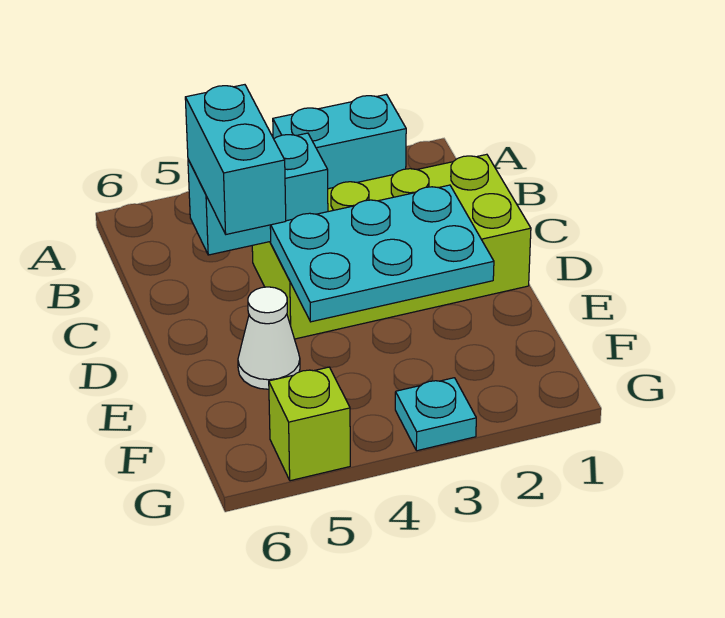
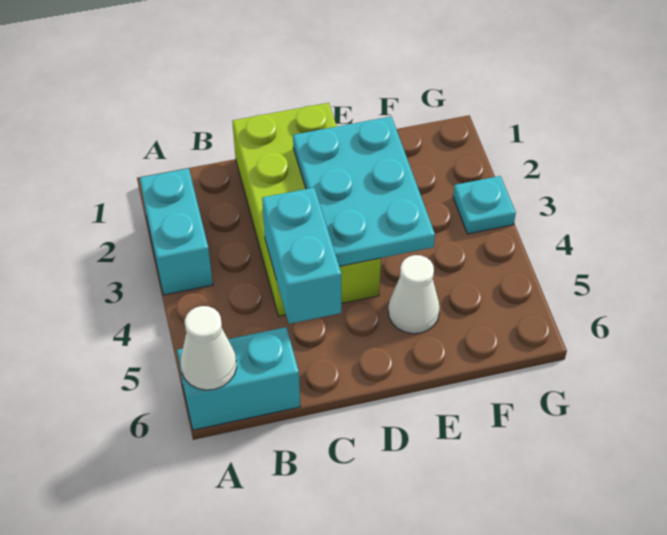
none -> white 1x1 cone [181,306,237,390]
cyan 1x2 brick [185,85,286,234] -> cyan 1x2 brick moved to [177,327,300,430]
lime 1x1 brick [269,367,350,481] -> none

